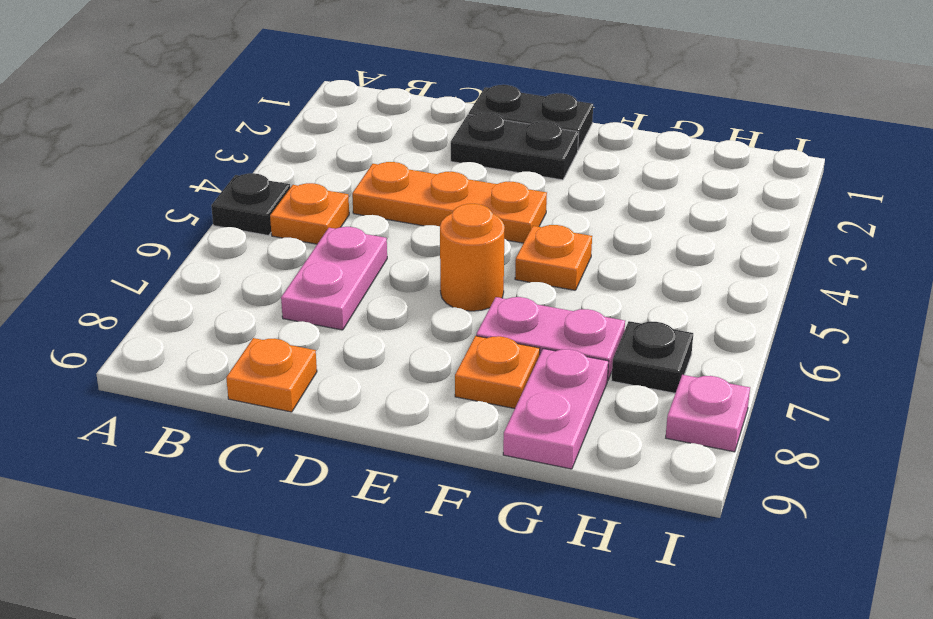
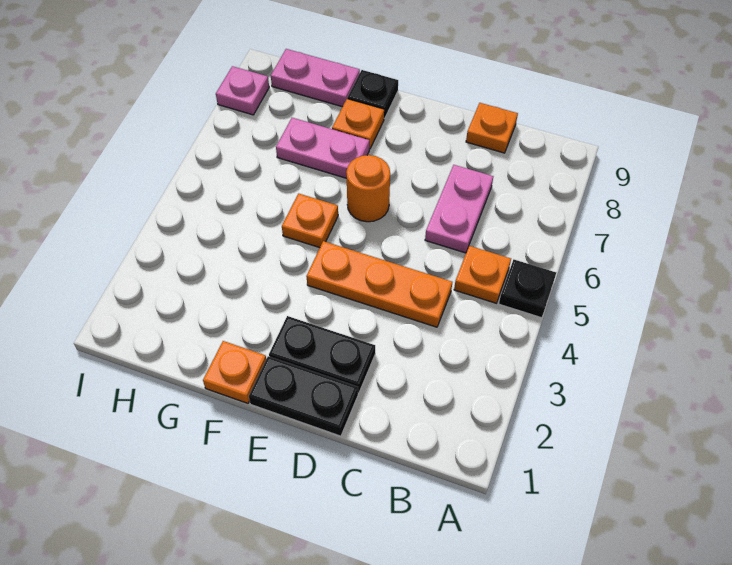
none -> orange 1x1 plate [203,341,266,403]
pink 1x2 plate [503,349,608,469] -> pink 1x2 plate turned to [271,49,360,107]
black 1x1 plate [611,321,693,393] -> black 1x1 plate moved to [347,70,398,119]

